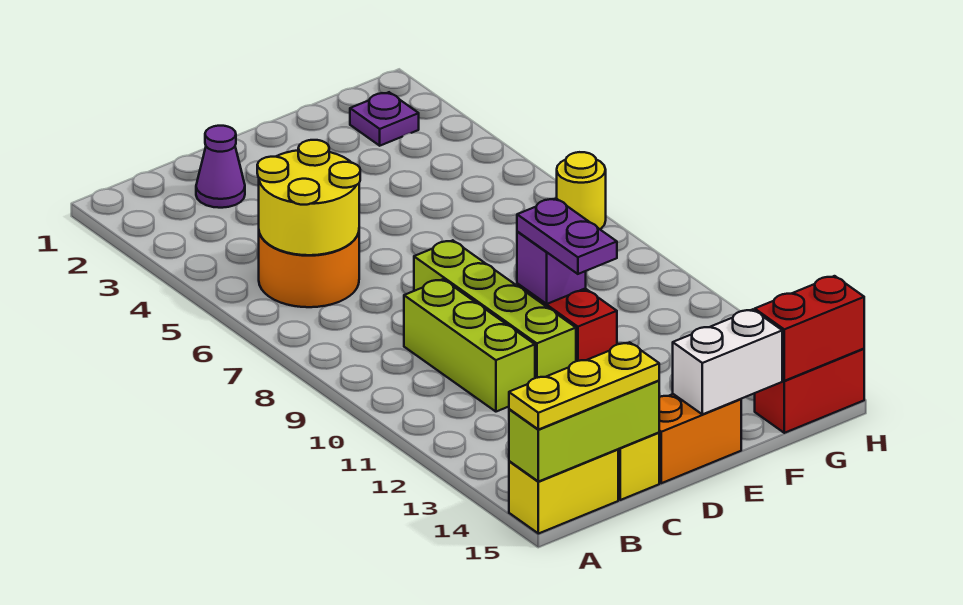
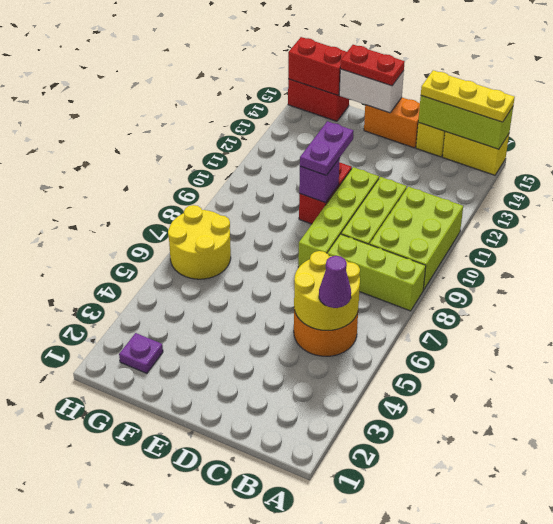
none -> lime 1x3 brick [327,234,426,311]
none -> lime 2x3 brick [370,187,463,290]
purple 1x1 cone [196,126,245,208] -> purple 1x1 cone moved to [319,256,351,308]
none -> red 1x2 plate [340,45,405,86]
yellow 1x1 round brick [557,152,606,229] -> yellow 2x2 round brick [168,205,231,279]

